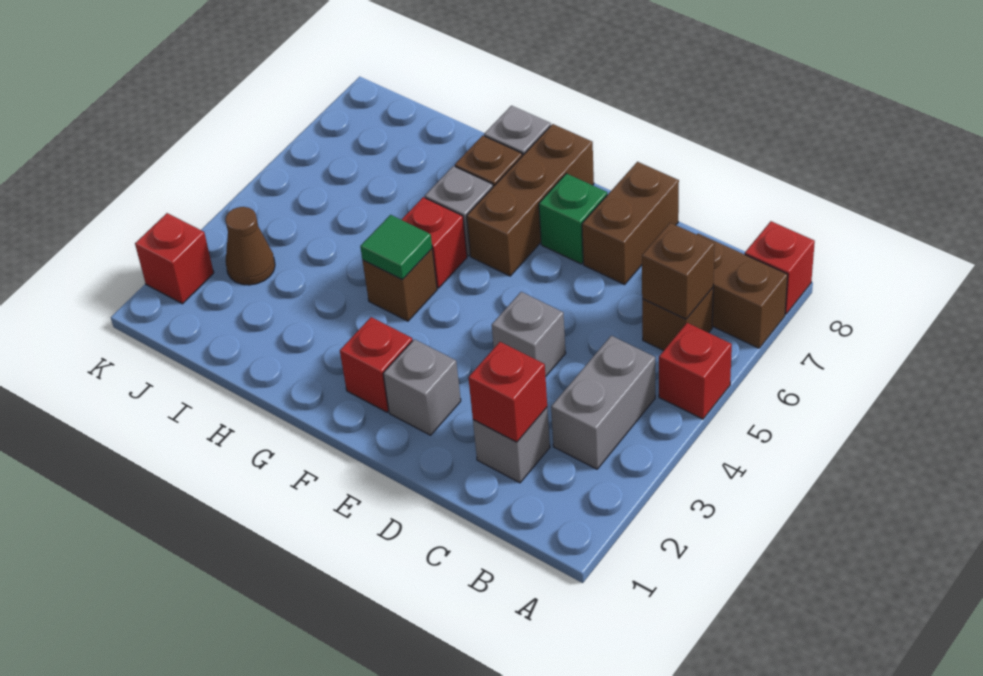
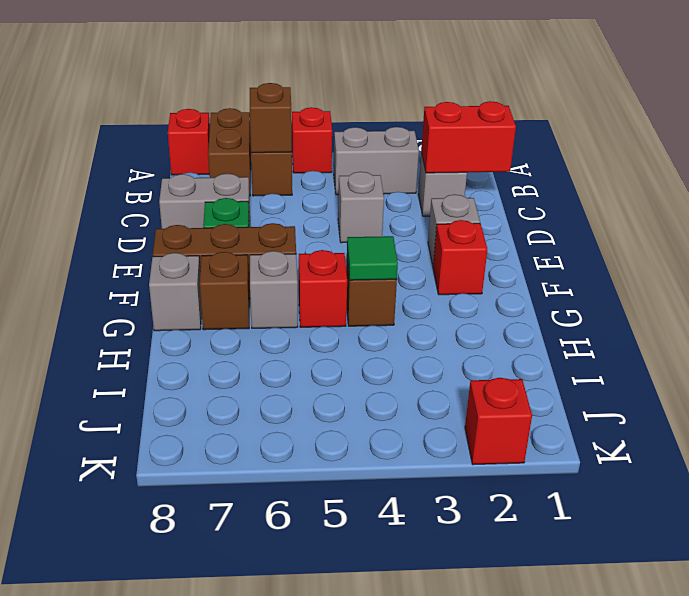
red 1x1 brick [468,342,547,442] -> red 1x2 brick [421,101,516,173]
brown 1x2 brick [582,162,679,284] -> grey 1x2 brick [159,174,250,229]
brown 1x1 cone [225,207,275,285] -> none

